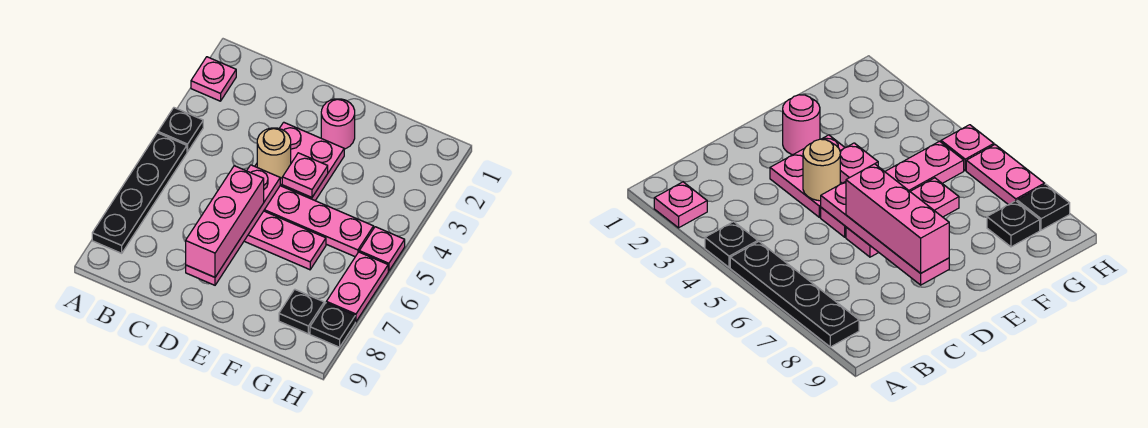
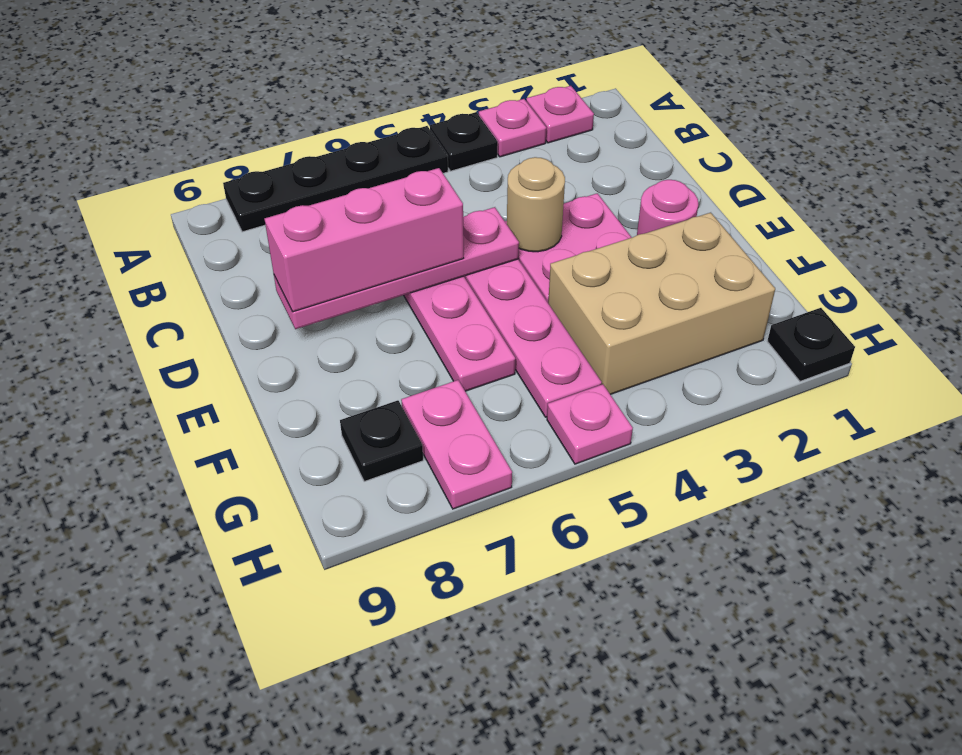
pink 1x1 plate [282,153,328,198] -> pink 1x1 plate moved to [479,99,546,157]
none -> tan 2x3 brick [548,213,775,394]
pink 1x2 plate [326,252,388,322] -> pink 1x2 plate turned to [401,380,512,509]
black 1x1 plate [310,303,355,347] -> black 1x1 plate moved to [767,308,855,381]

